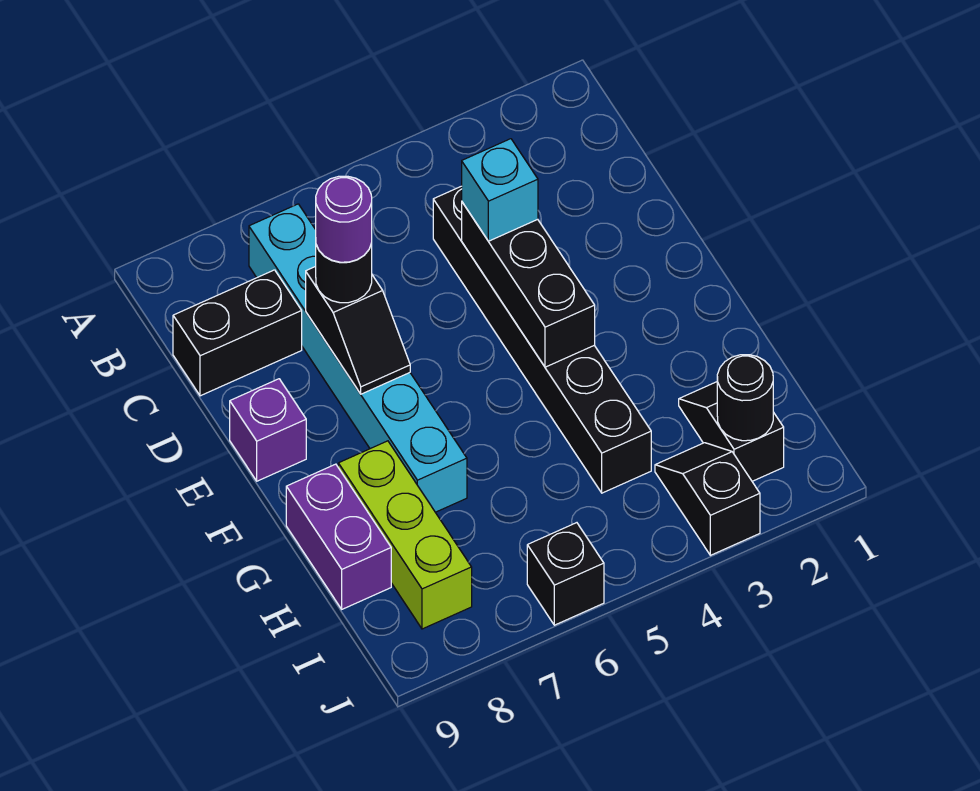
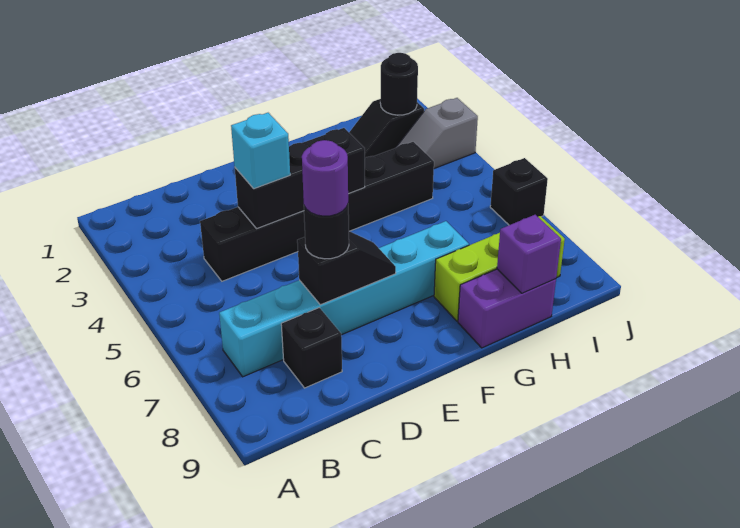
black 1x2 brick [173,270,302,396] -> black 1x1 brick [281,308,342,388]
purple 1x1 brick [230,379,306,481] -> purple 1x1 brick moved to [497,215,561,293]
black 1x2 slope [655,443,760,555] -> grey 1x2 slope [396,98,478,169]

